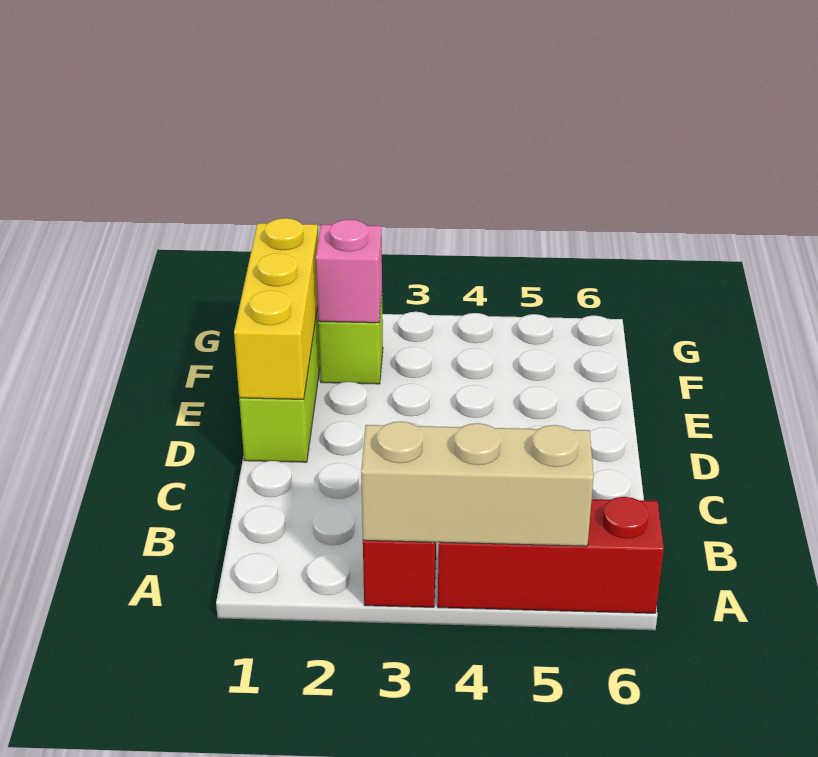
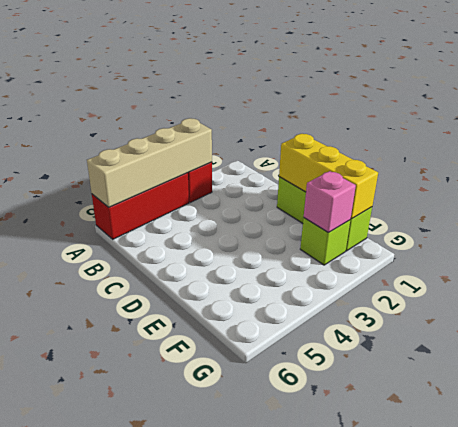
tan 1x3 brick [361,421,594,546] -> tan 1x4 brick [87,118,212,207]

